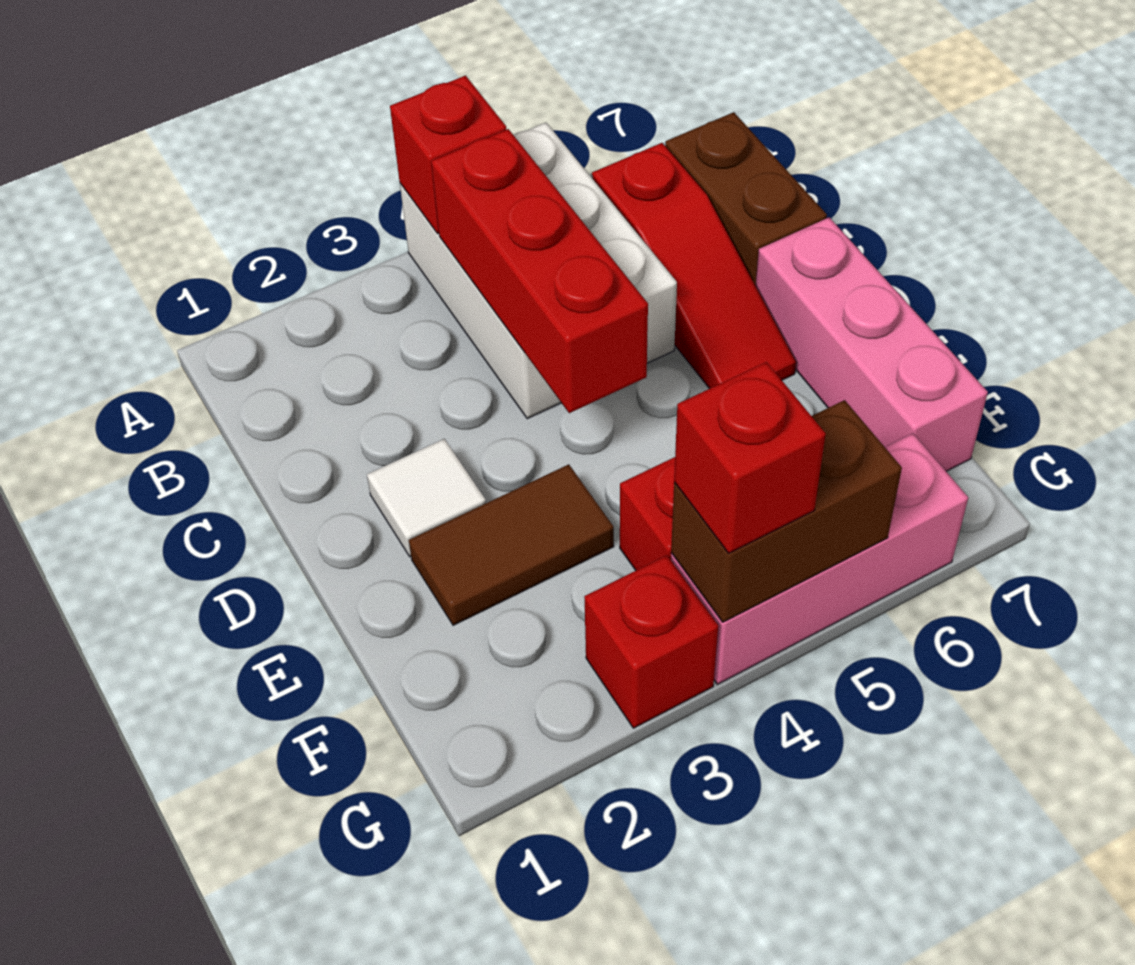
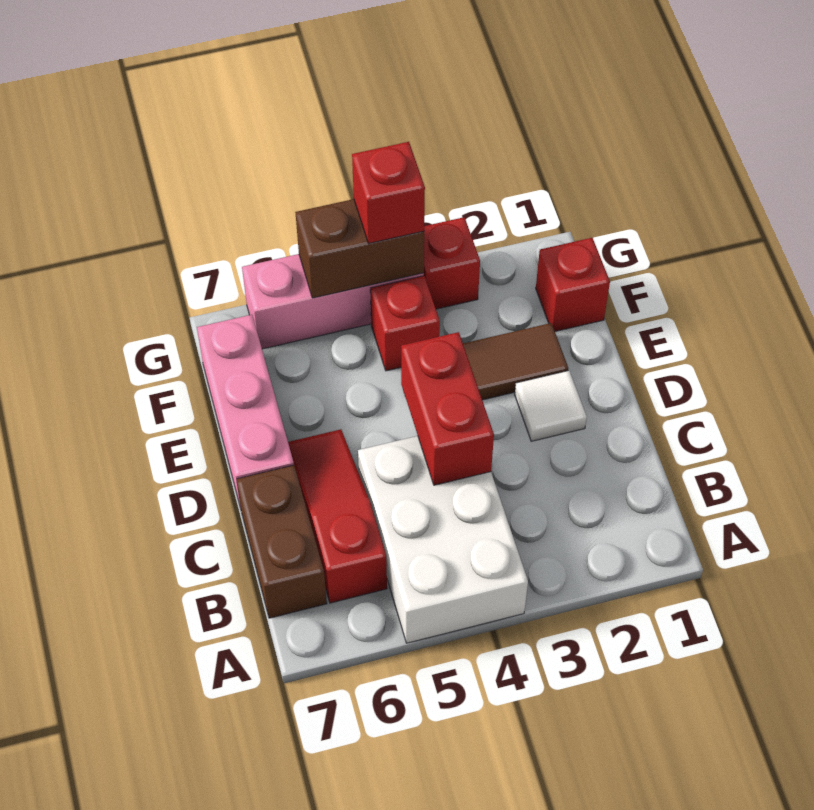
red 1x1 brick [390,76,506,234] -> red 1x1 brick moved to [536,238,610,331]
red 1x3 brick [431,129,648,413] -> red 1x2 brick [401,332,494,485]

